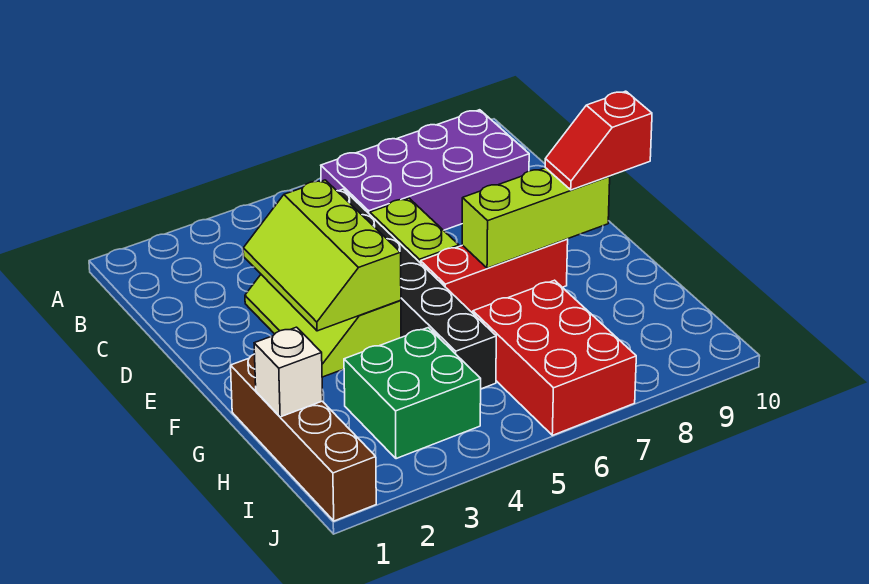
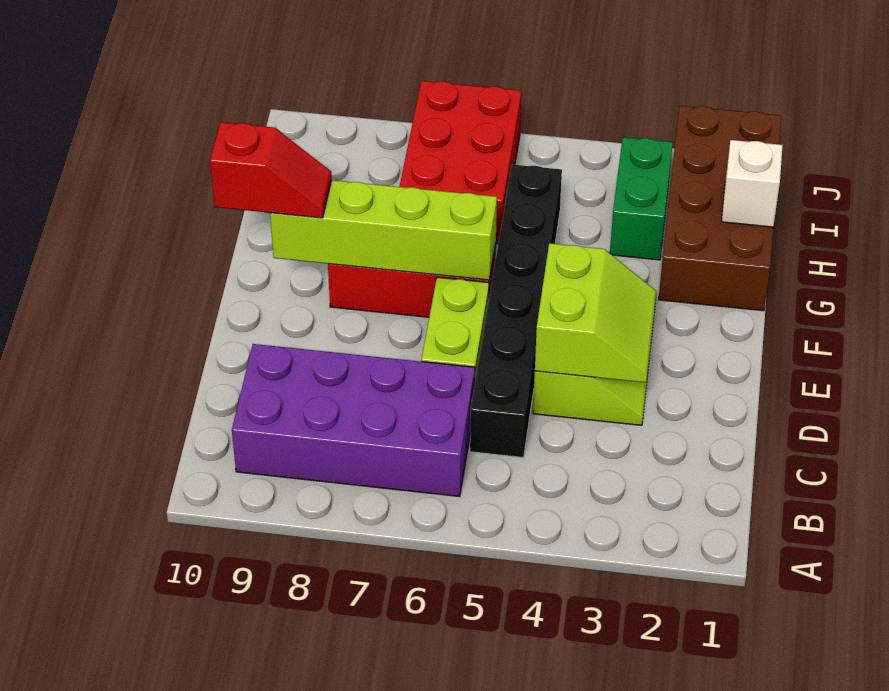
lime 2x3 slope [243,180,401,331] -> lime 2x2 slope [535,243,656,383]
lime 1x3 brick [462,168,610,268] -> lime 1x4 brick [270,180,497,280]
brown 1x4 brick [231,354,376,521] -> brown 2x4 brick [659,106,781,311]
green 2x2 brick [344,328,481,459] -> green 1x2 brick [610,137,673,260]

